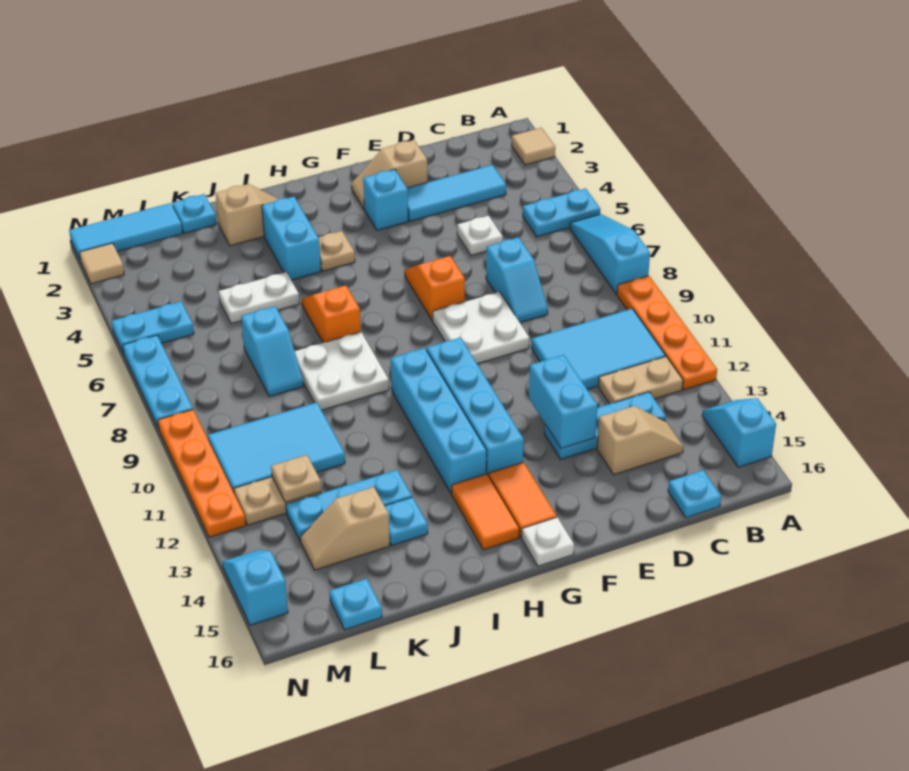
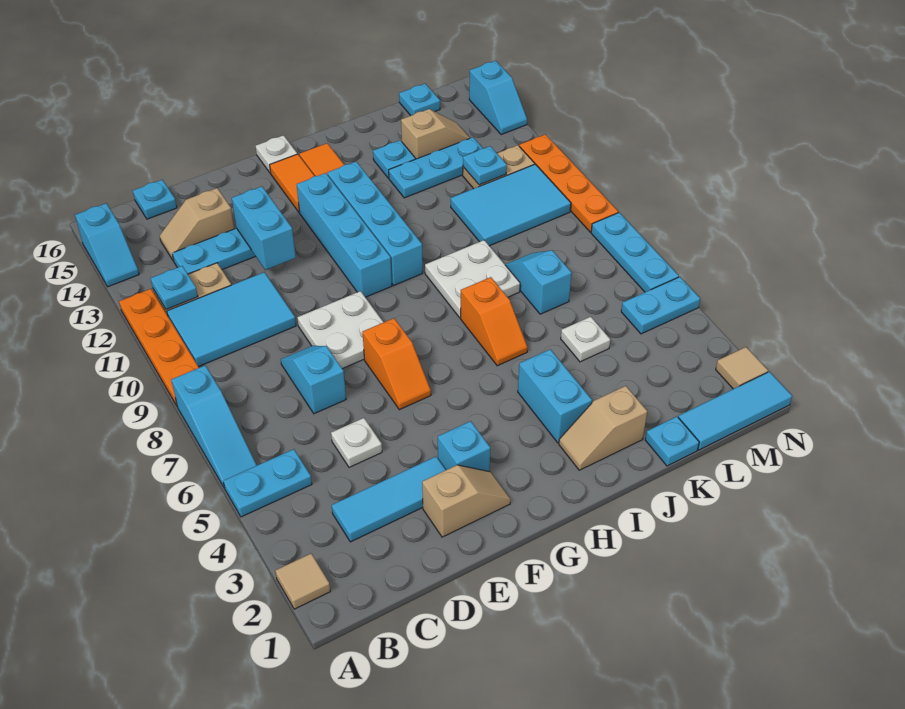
none -> cyan 1x1 plate [151,266,198,309]
tan 1x1 plate [318,231,355,271] -> none
white 1x2 plate [219,272,299,324] -> white 1x1 plate [561,317,610,362]
tan 1x1 plate [271,455,321,503] -> cyan 1x1 plate [463,146,507,185]

